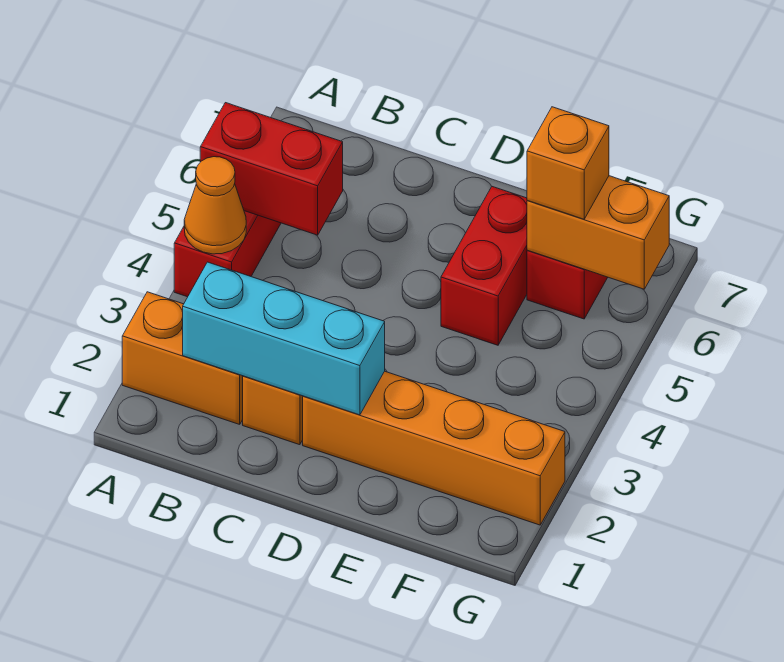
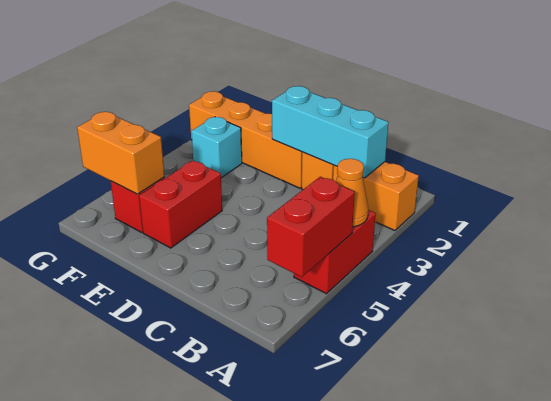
red 1x2 brick [200,103,343,235] -> red 1x2 brick turned to [267,177,355,277]
none -> cyan 1x1 brick [191,117,242,178]
orange 1x1 brick [527,107,609,219] -> none

